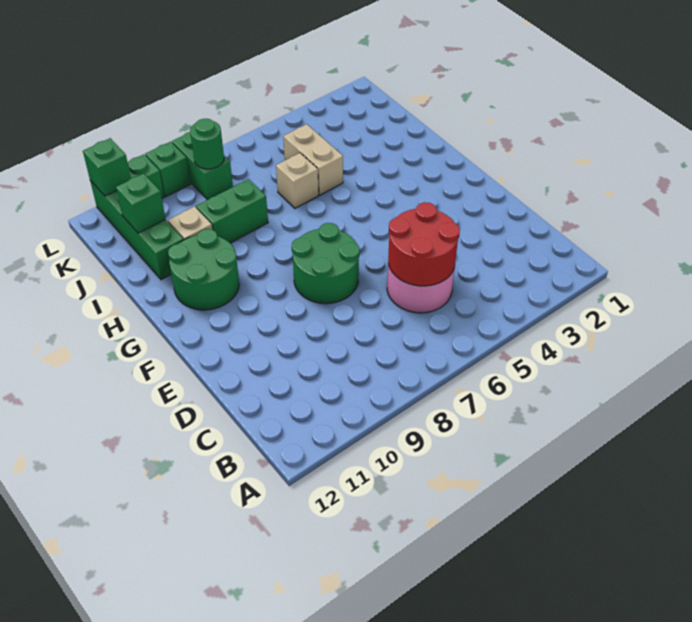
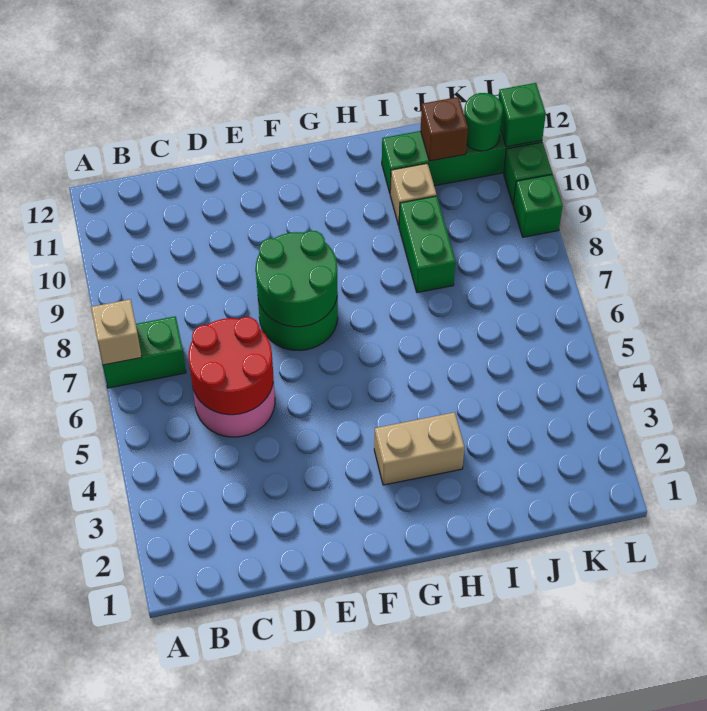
green 2x2 round brick [168,229,239,310] -> green 2x2 round brick moved to [256,231,337,327]
tan 1x2 brick [283,124,343,195] -> tan 1x2 brick moved to [374,412,465,485]
tan 1x1 brick [276,153,319,208] -> tan 1x1 brick moved to [91,299,142,365]
green 1x1 brick [116,173,166,233] -> brown 1x1 brick [421,97,468,161]
green 1x2 brick [172,132,233,200] -> green 1x2 brick moved to [103,316,186,388]
green 1x1 round brick [190,119,224,169] -> green 1x1 round brick moved to [464,93,503,151]

